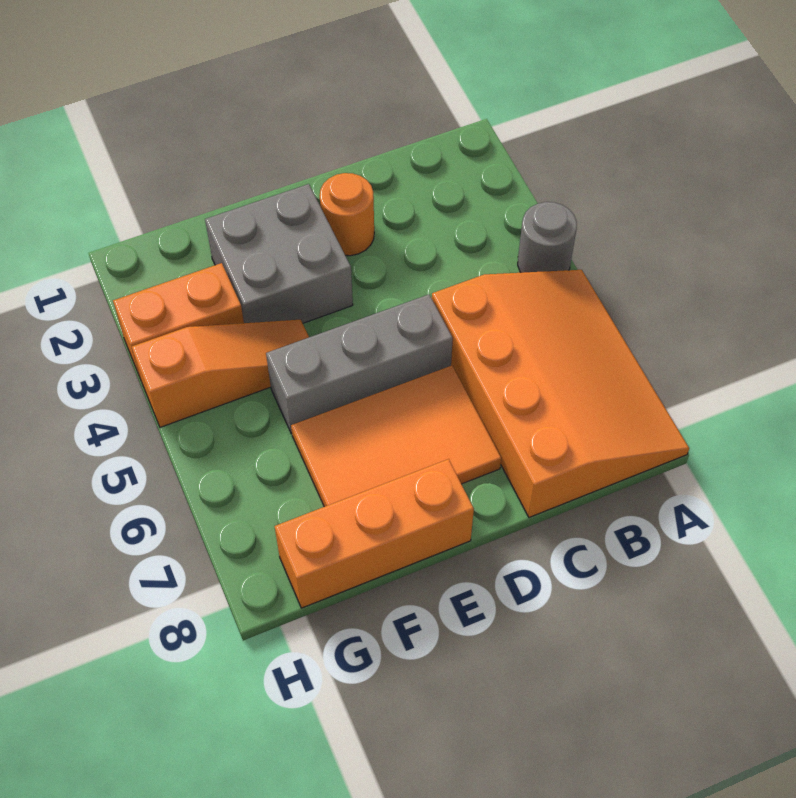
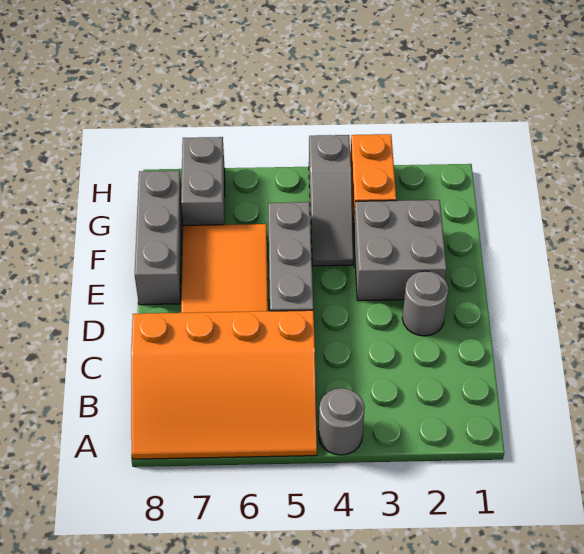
orange 1x1 round brick [320,173,374,256] -> grey 1x1 round brick [402,271,448,336]
orange 1x3 brick [275,459,474,608] -> grey 1x3 brick [135,171,182,305]
orange 1x3 slope [132,320,309,427] -> grey 1x3 slope [309,135,354,266]
none -> grey 1x2 brick [181,137,225,225]

